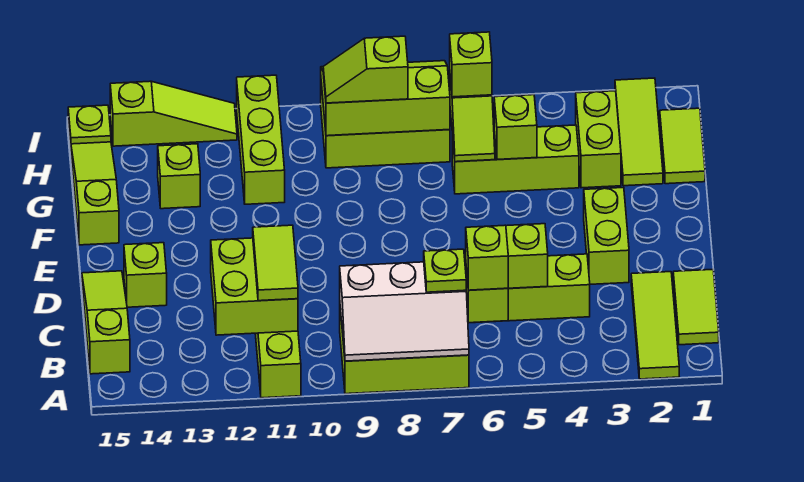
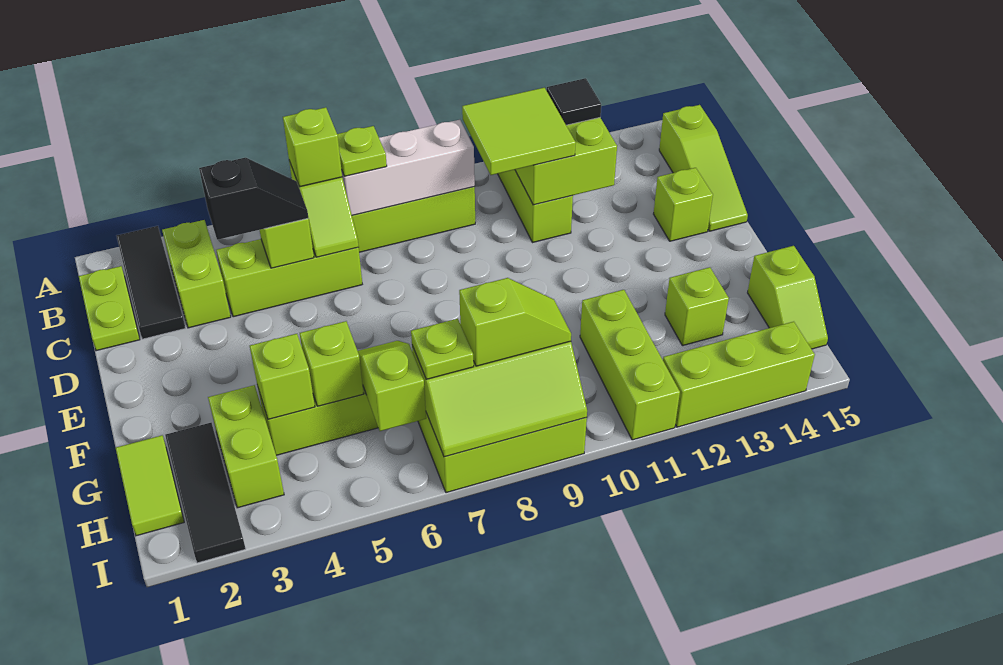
lime 1x3 tile [631,272,679,379] -> black 1x3 tile [117,226,185,339]
lime 1x2 tile [673,269,719,345] -> lime 1x2 plate [79,266,140,351]
lime 1x2 tile [253,225,298,301] -> lime 2x2 tile [462,88,576,175]
none -> black 1x1 tile [546,78,601,125]
none -> black 1x2 slope [199,158,308,240]
lime 1x2 brick [584,187,629,284] -> lime 1x2 brick moved to [162,220,231,328]
lime 1x3 slope [71,142,119,245] -> lime 1x2 slope [748,246,828,349]
lime 1x3 tile [615,78,663,186] -> black 1x3 tile [165,423,246,563]
lime 1x1 brick [450,32,492,97] -> lime 1x1 brick moved to [250,334,315,419]
lime 1x3 slope [110,81,237,146] -> lime 1x3 brick [663,322,815,427]
lime 1x1 plate [68,105,111,144] -> lime 1x1 plate moved to [411,319,474,379]

